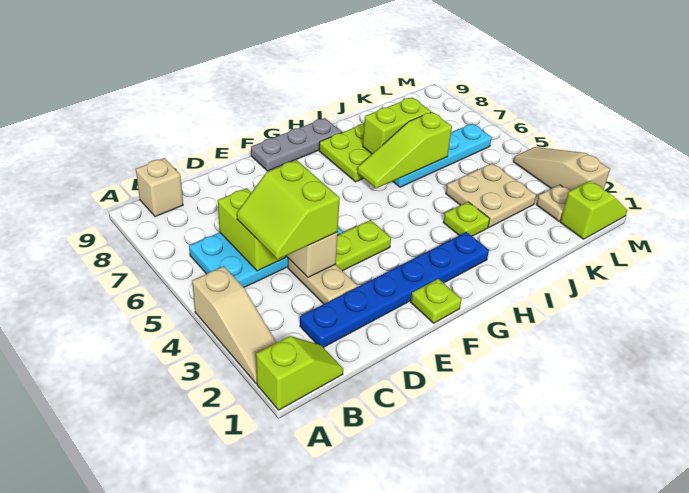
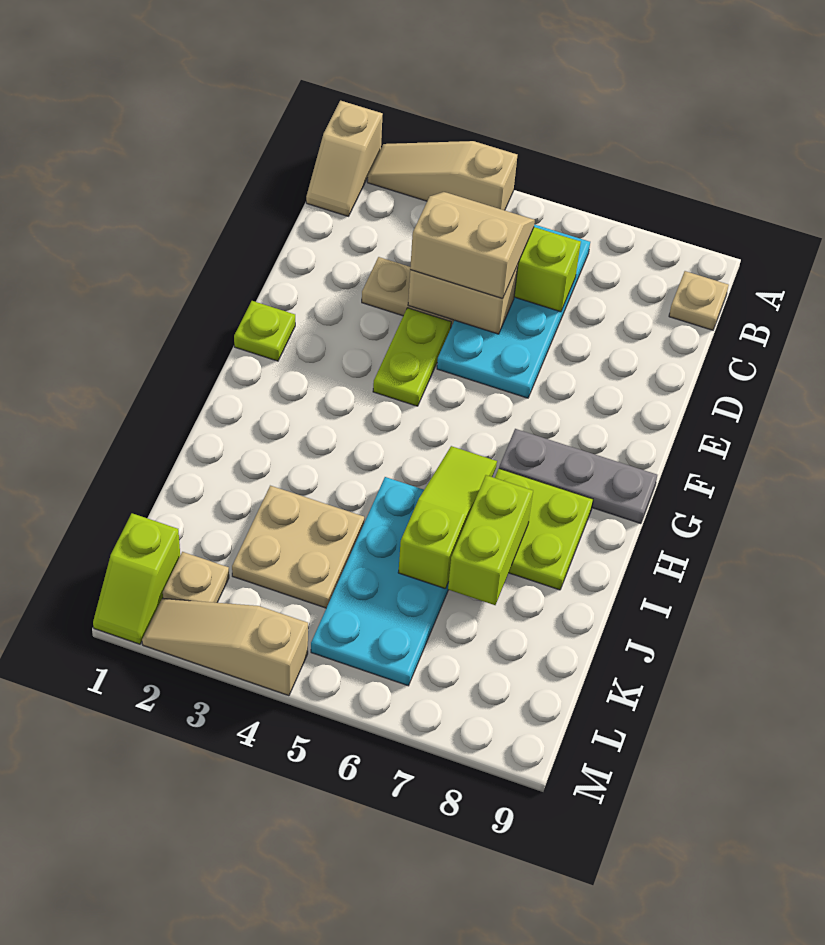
lime 1x2 slope [256,336,343,410] -> tan 1x2 slope [306,101,383,216]
tan 1x1 brick [136,158,183,217] -> tan 1x1 plate [669,271,729,330]
blue 1x6 plate [300,232,489,347] -> none
lime 2x2 slope [237,160,340,260] -> tan 2x2 slope [410,192,535,299]
grey 1x3 plate [251,118,342,171] -> grey 1x3 plate turned to [499,429,657,524]
lime 1x1 plate [443,202,490,236] -> none
cyan 1x4 plate [393,124,492,187] -> cyan 2x4 plate [311,477,449,686]
tan 1x3 slope [513,147,610,191] -> tan 1x3 slope turned to [142,598,308,696]

